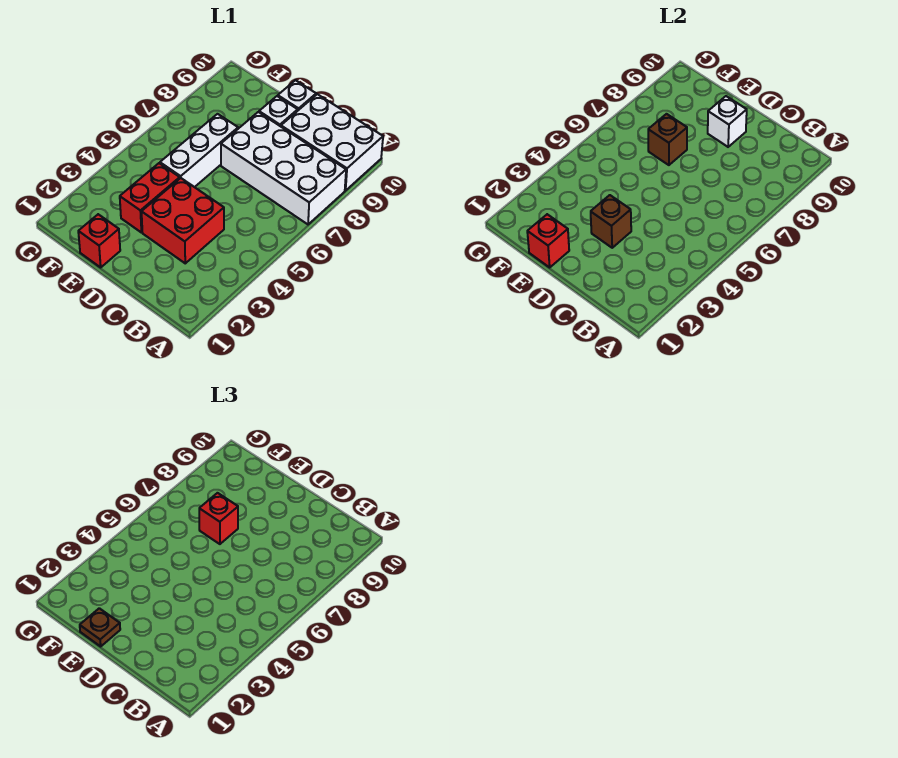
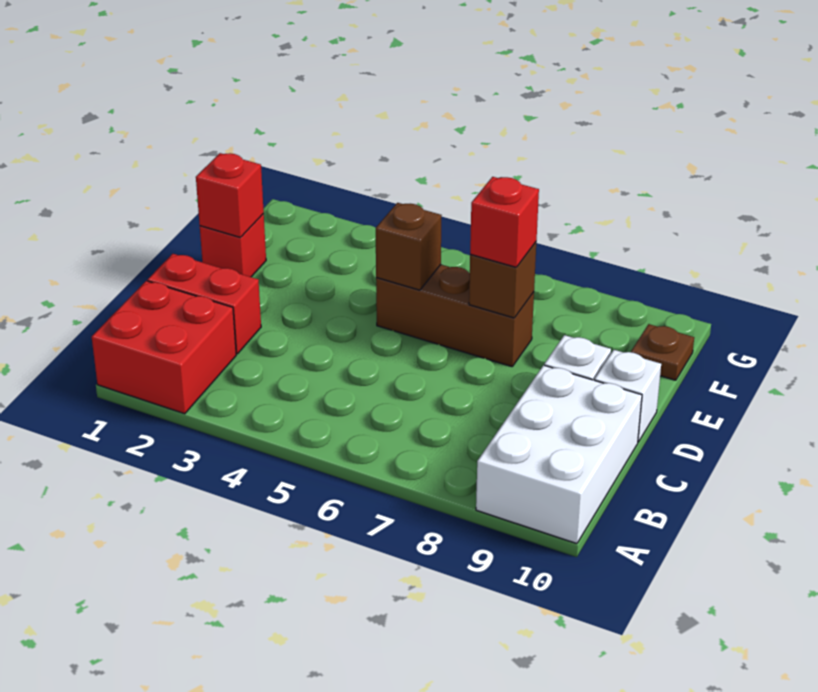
white 2x4 brick [221,112,346,224] -> none
red 2x2 brick [142,178,224,263] -> red 2x2 brick moved to [92,281,236,414]
brown 1x1 brick [591,195,631,248] -> brown 1x1 brick moved to [376,203,442,290]
white 1x1 brick [708,96,747,147] -> none
brown 1x1 plate [80,608,120,646] -> brown 1x1 plate moved to [631,324,694,380]
red 1x2 brick [120,163,180,232] -> red 1x2 brick moved to [147,254,261,354]
white 1x3 brick [160,114,238,187] -> brown 1x3 brick [376,265,534,367]

